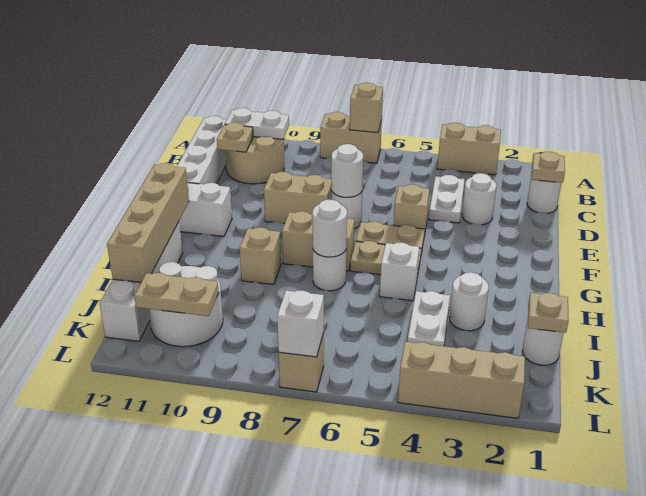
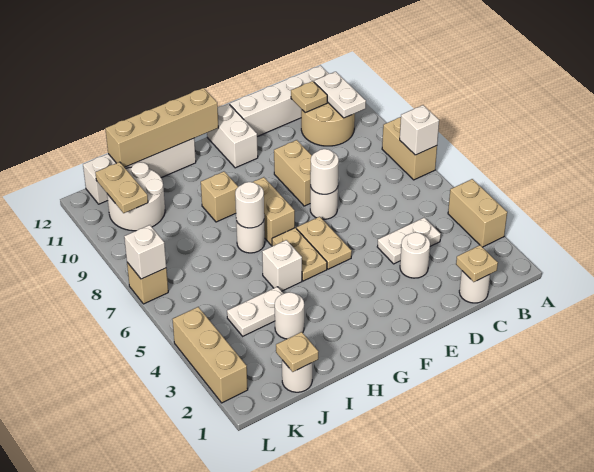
tan 1x1 brick [350,83,383,133] -> white 1x1 brick [400,105,439,155]
tan 1x1 brick [393,184,429,236] -> none

